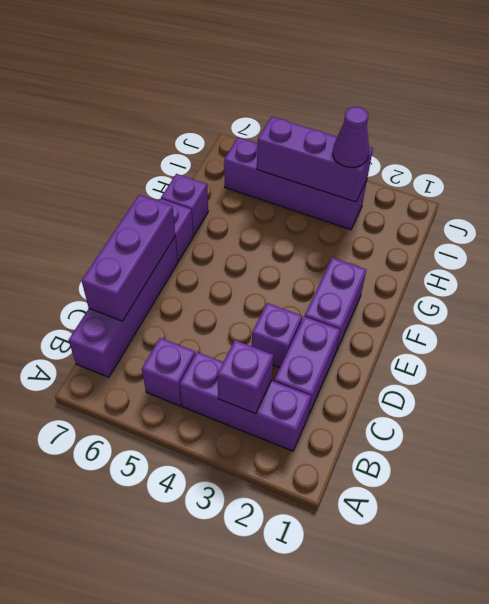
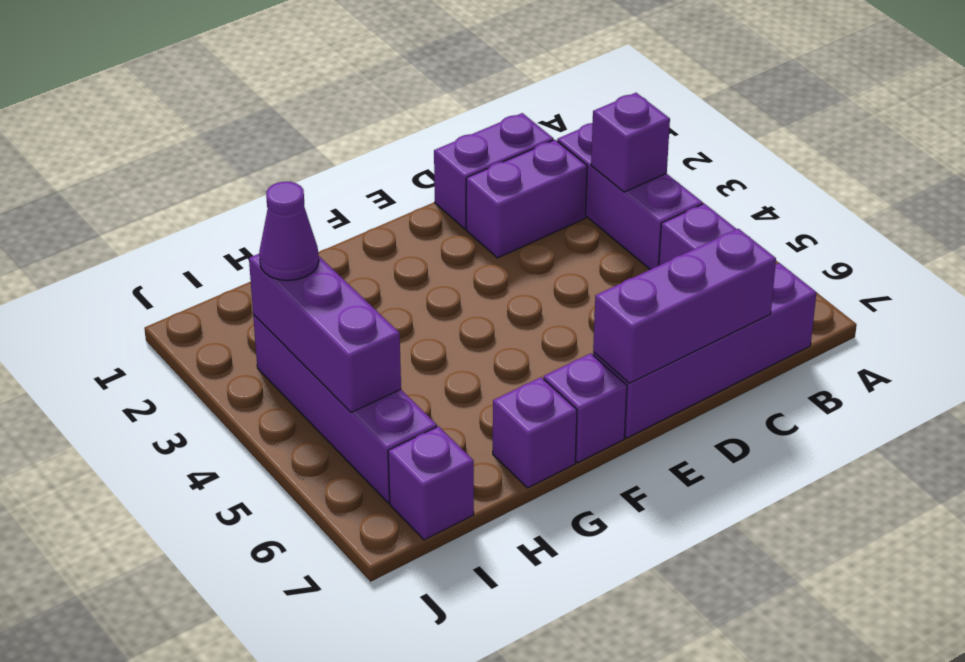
purple 1x1 brick [252,303,302,368] -> purple 1x1 brick moved to [388,426,474,540]
purple 1x2 brick [305,258,366,351] -> purple 1x2 brick moved to [434,113,554,229]

